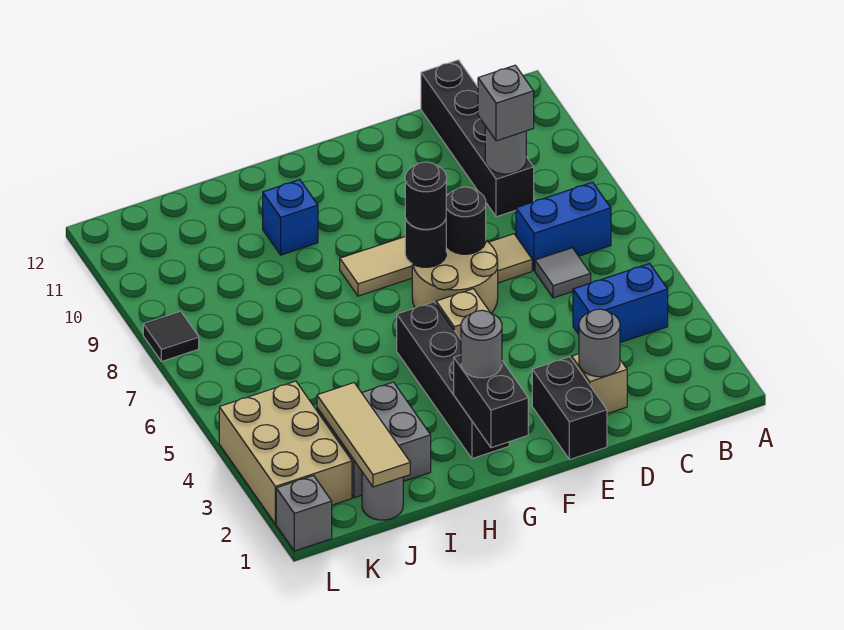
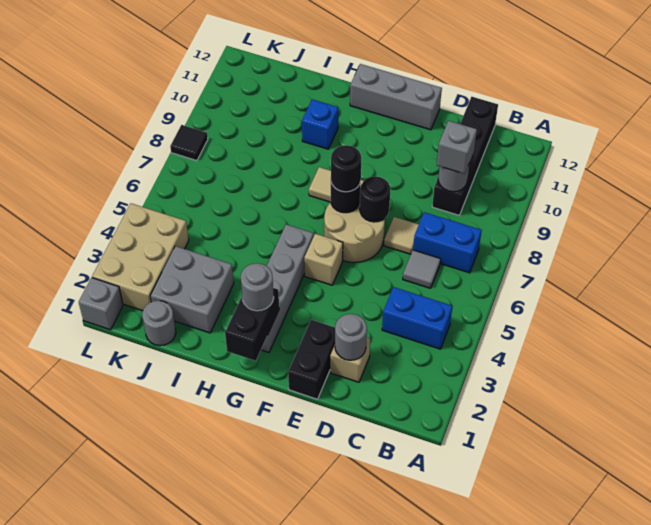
none -> grey 1x3 brick [350,64,442,130]
black 1x4 brick [397,302,509,459] -> grey 1x4 brick [261,224,314,352]
tan 1x3 tile [317,383,410,487] -> none

